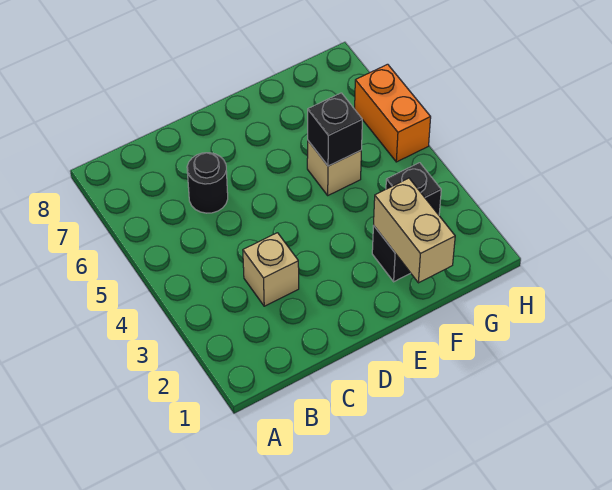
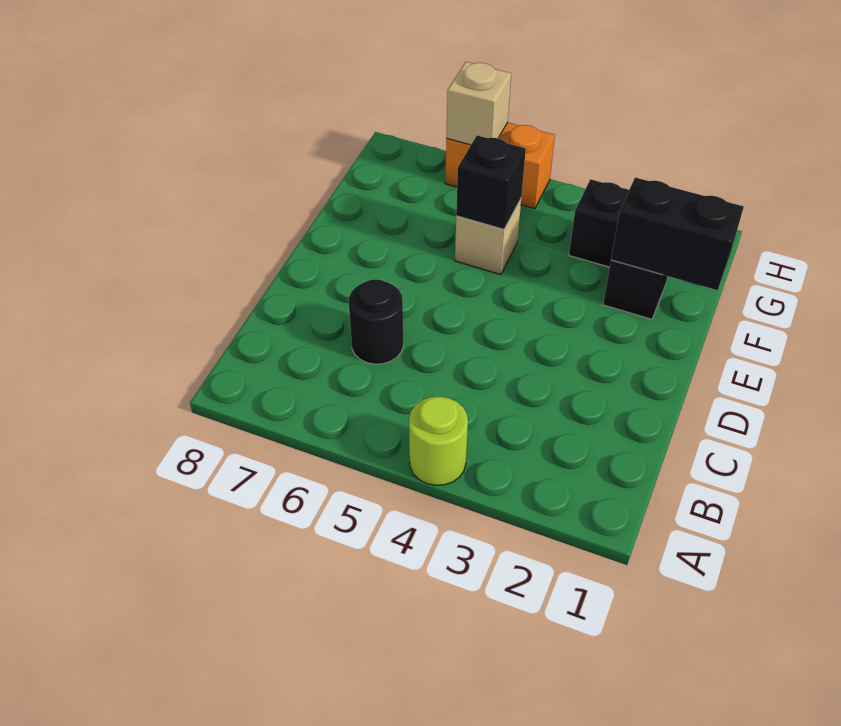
none -> lime 1x1 round brick [409,397,468,486]
tan 1x1 brick [243,233,299,306] -> tan 1x1 brick moved to [446,62,511,145]
tan 1x2 brick [374,178,455,283] -> black 1x2 brick [611,178,744,290]

